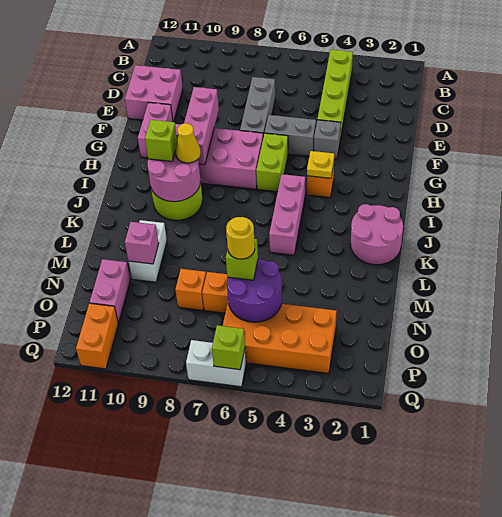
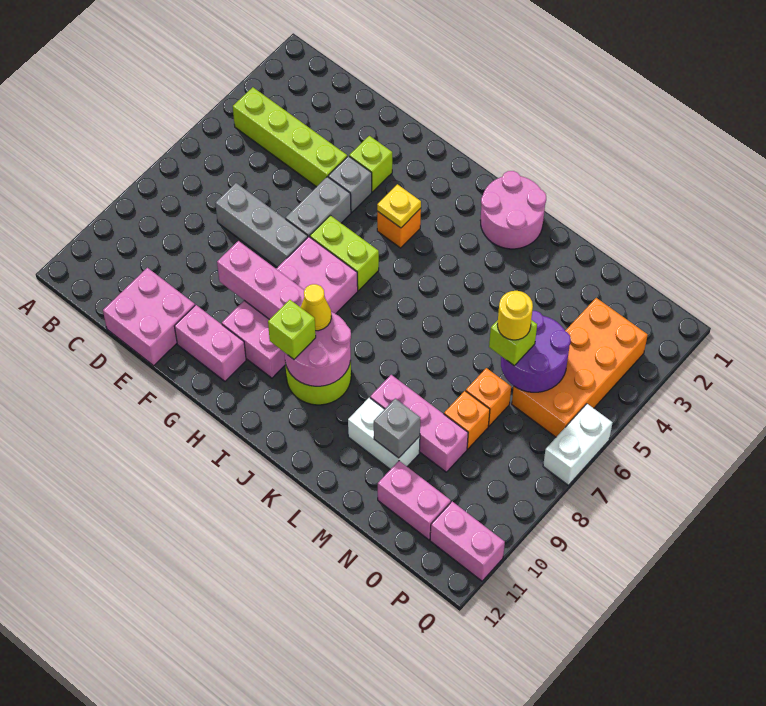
pink 1x3 brick [269,174,305,255] -> pink 1x3 brick moved to [370,375,468,472]
pink 1x1 brick [125,222,159,264] -> grey 1x1 brick [374,398,420,458]
orange 1x2 brick [76,303,118,369] -> pink 1x2 brick [430,501,505,581]
lime 1x1 brick [212,325,245,370] -> lime 1x1 brick moved to [349,136,392,192]

